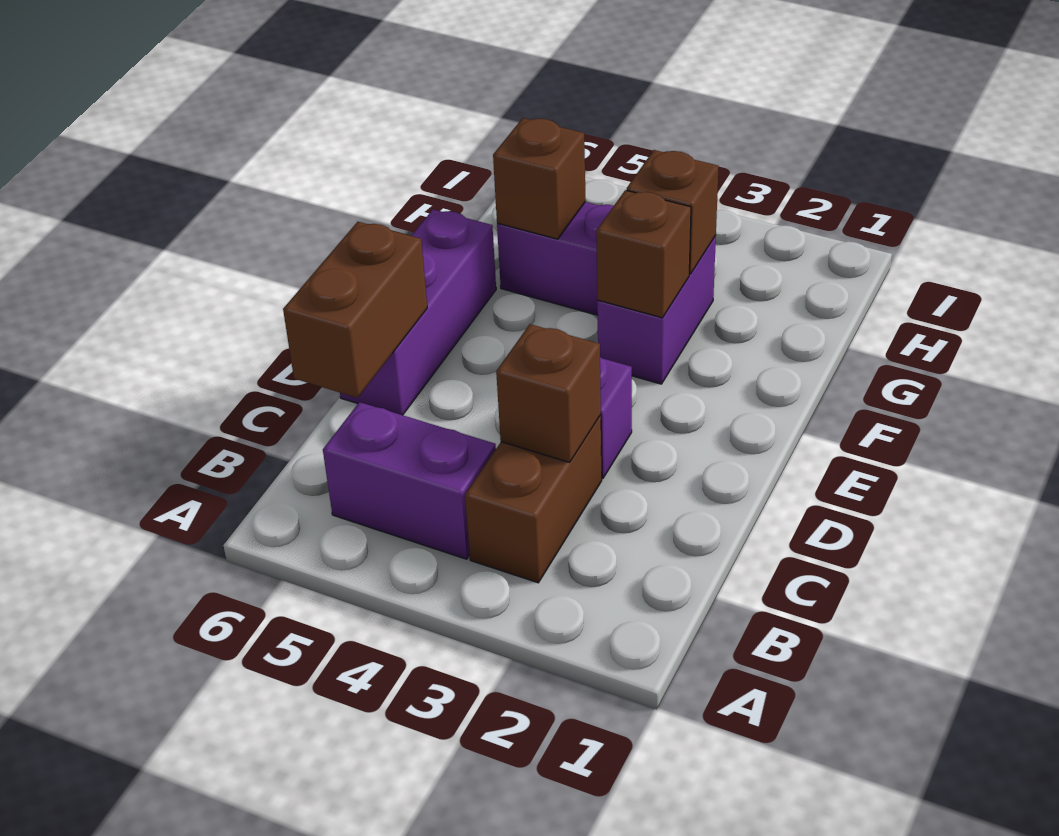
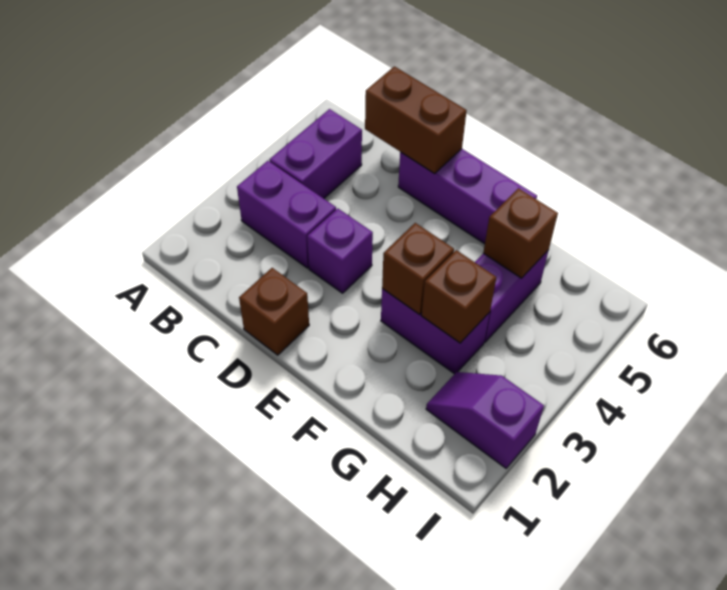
brown 1x2 brick [465,416,602,583] -> purple 1x2 brick [237,161,336,268]
brown 1x1 brick [496,324,601,462] -> brown 1x1 brick moved to [239,268,309,355]
none -> purple 1x2 slope [426,372,544,468]

